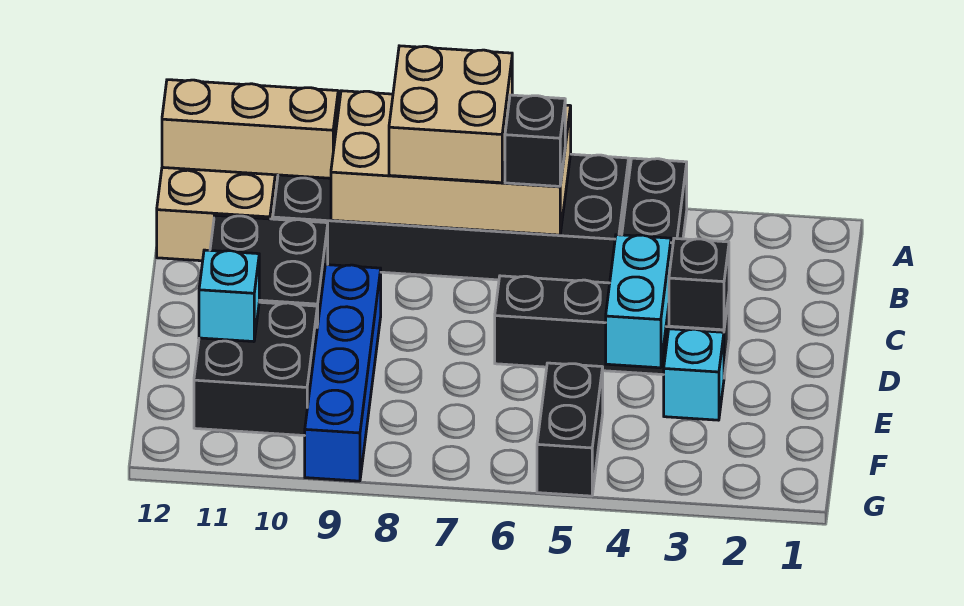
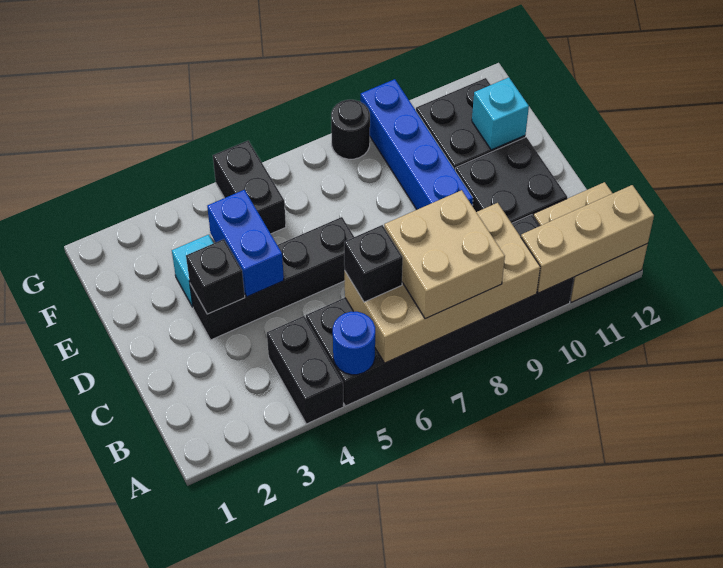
none -> blue 1x1 round brick [333,312,375,375]
cyan 1x2 brick [606,235,671,368] -> blue 1x2 brick [207,190,284,297]
none -> black 1x1 round brick [331,100,370,159]

